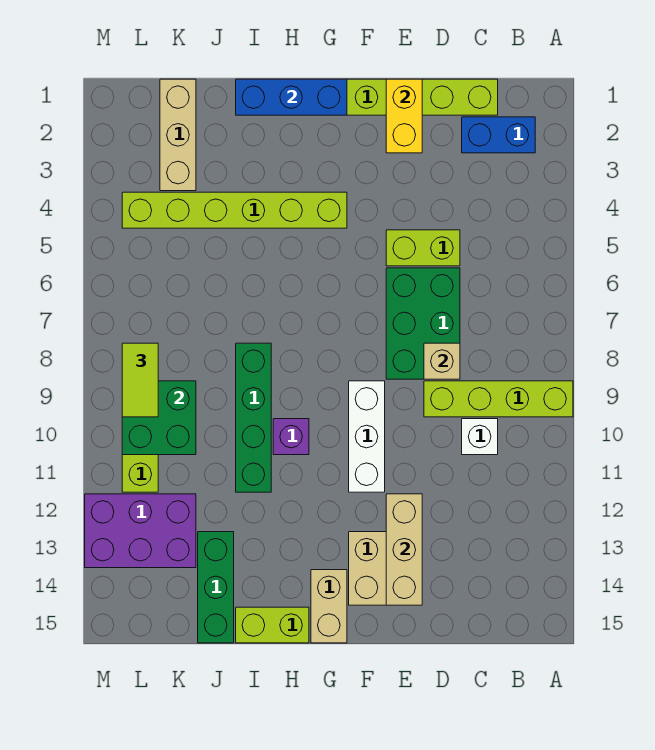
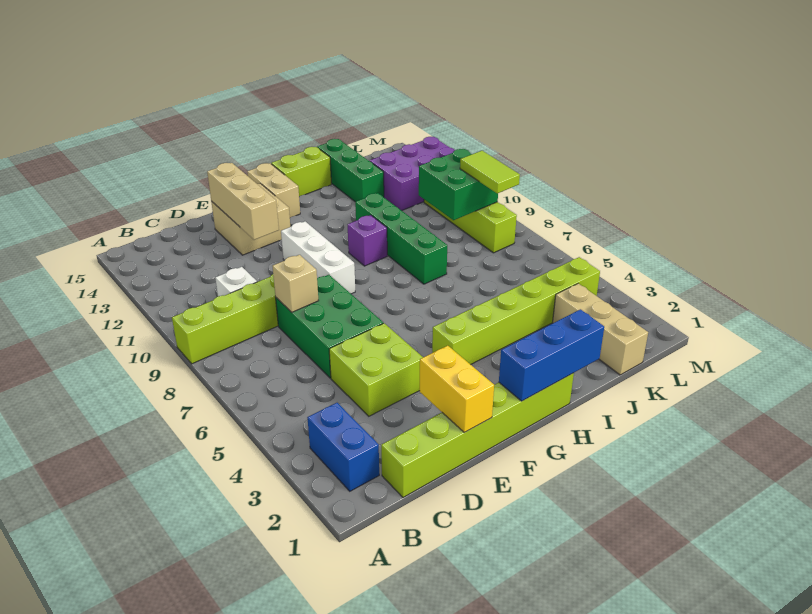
blue 1x2 brick [462,117,535,153] -> blue 1x2 brick turned to [307,403,379,491]
lime 1x2 brick [386,230,460,266] -> lime 2x2 brick [329,323,423,416]

